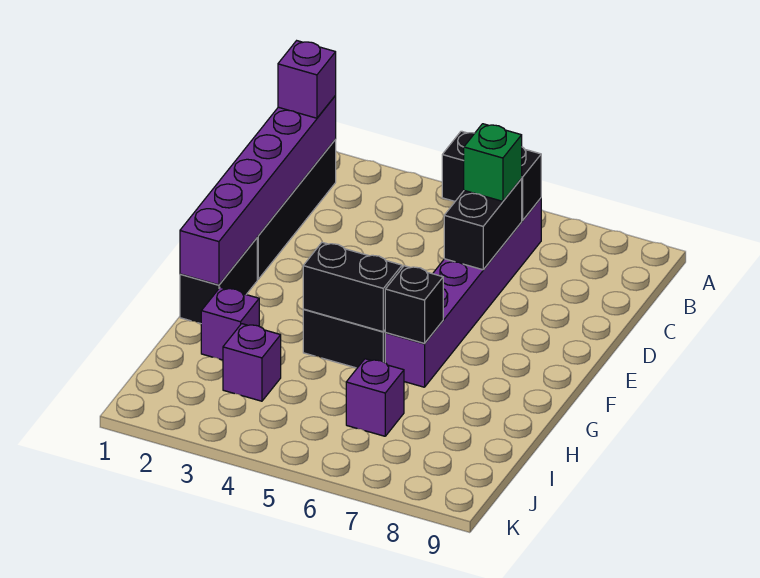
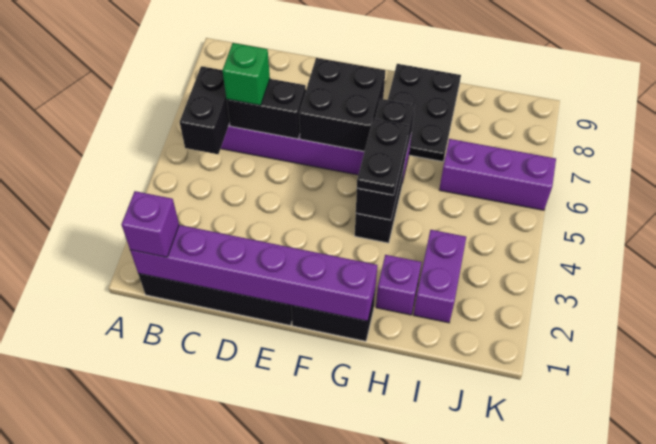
none -> black 2x2 brick [299,58,385,151]
none -> black 1x2 plate [357,119,409,195]
none -> black 2x3 plate [388,64,461,162]
purple 1x1 brick [223,324,281,401] -> purple 1x2 brick [414,230,466,323]
purple 1x1 brick [346,359,404,436] -> purple 1x3 brick [439,139,556,210]

